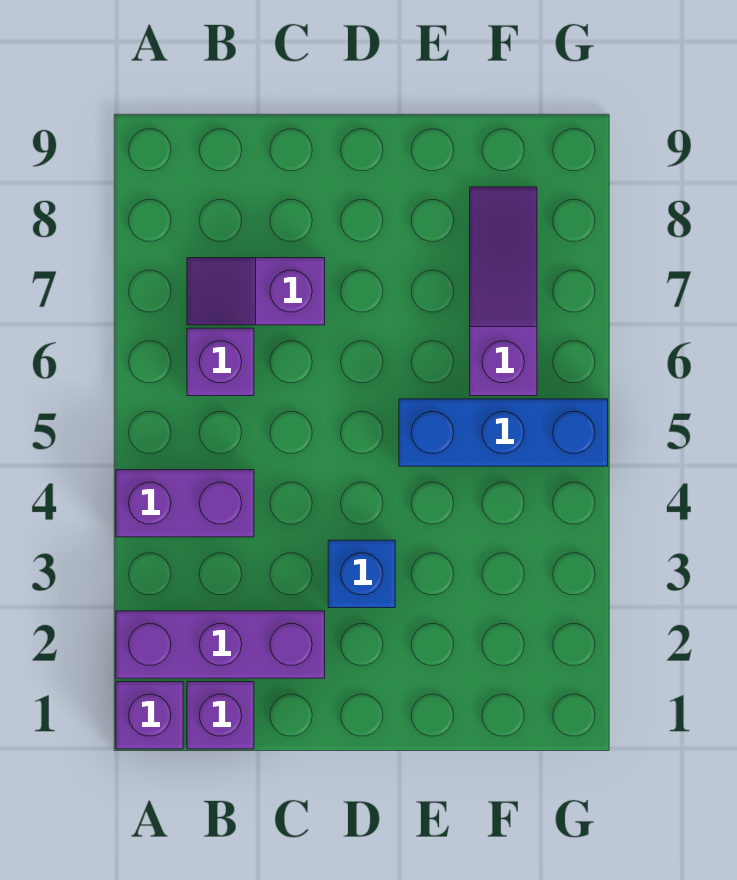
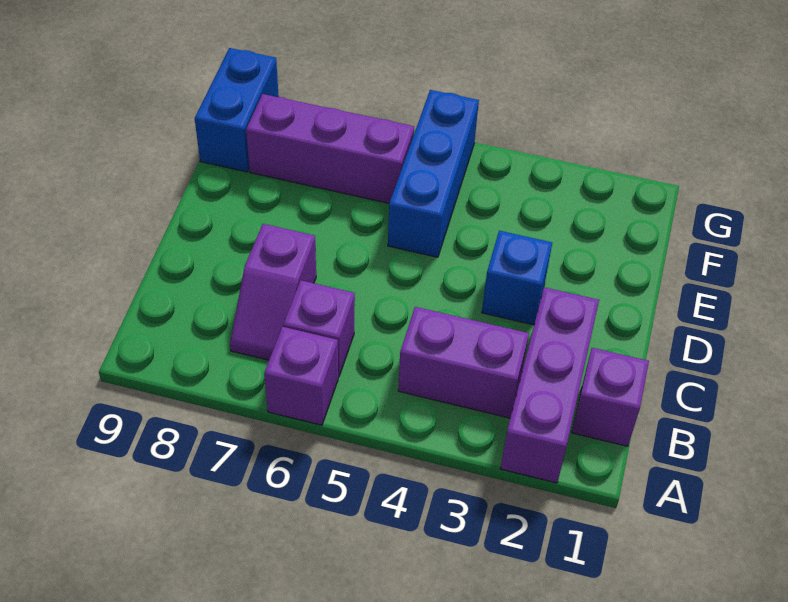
purple 1x1 brick [116,682,183,749] -> purple 1x1 brick moved to [264,327,338,425]
purple 1x2 brick [116,470,254,537] -> purple 1x2 brick turned to [398,307,529,418]
purple 1x3 slope [470,187,537,396] -> purple 1x3 brick [246,94,414,203]
none -> blue 1x2 brick [195,48,279,172]

